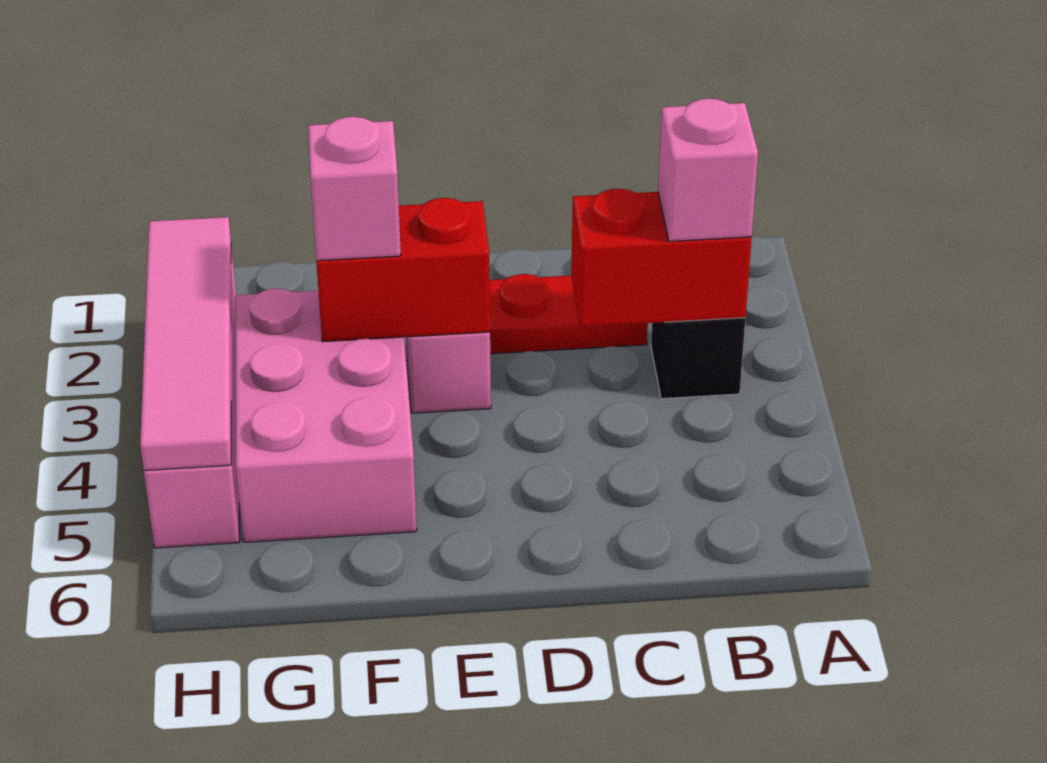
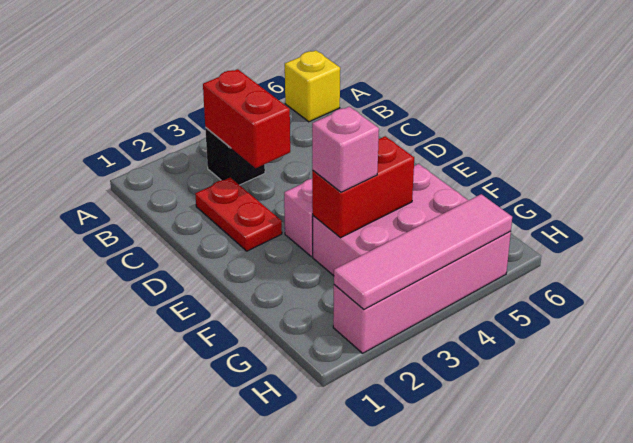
none -> yellow 1x1 brick [285,50,340,122]
pink 1x1 brick [658,99,758,241] -> none
red 1x2 brick [316,198,490,342] -> red 1x2 brick turned to [312,136,414,238]

